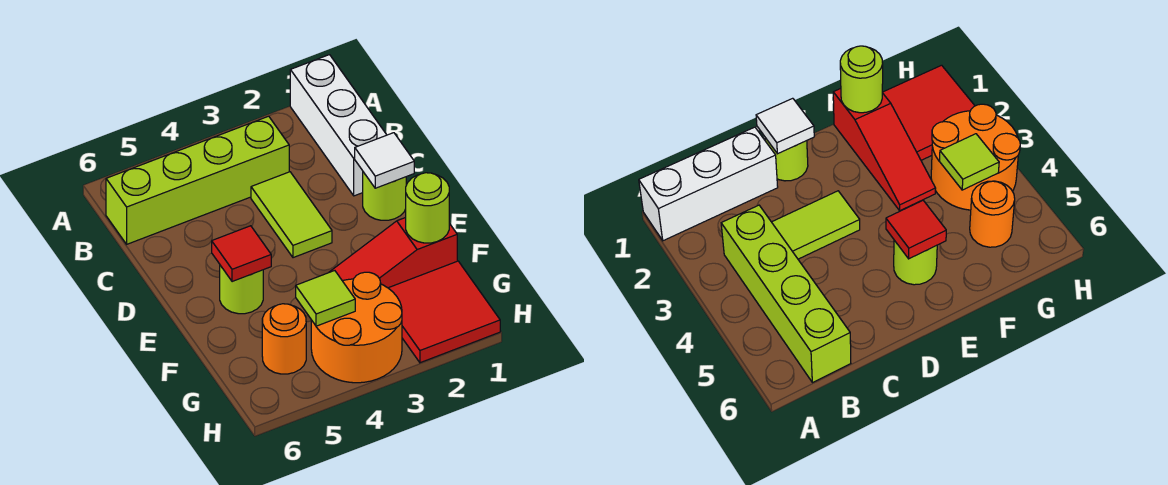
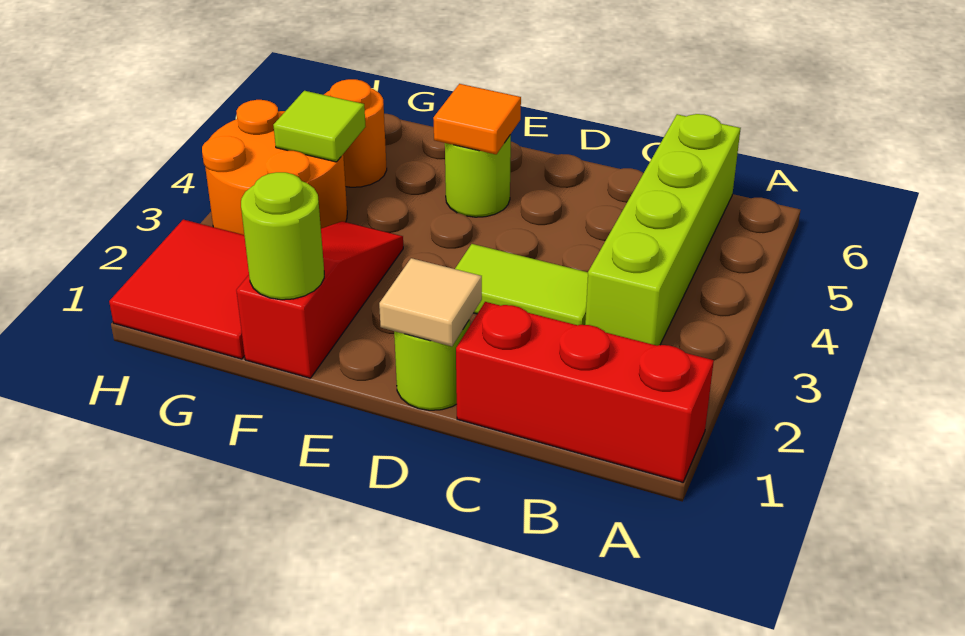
white 1x3 brick [290,55,386,196] -> red 1x3 brick [456,302,714,482]
white 1x1 tile [355,133,414,188] -> tan 1x1 tile [379,258,482,346]
red 1x1 tile [212,226,271,282] -> orange 1x1 tile [433,84,521,154]

